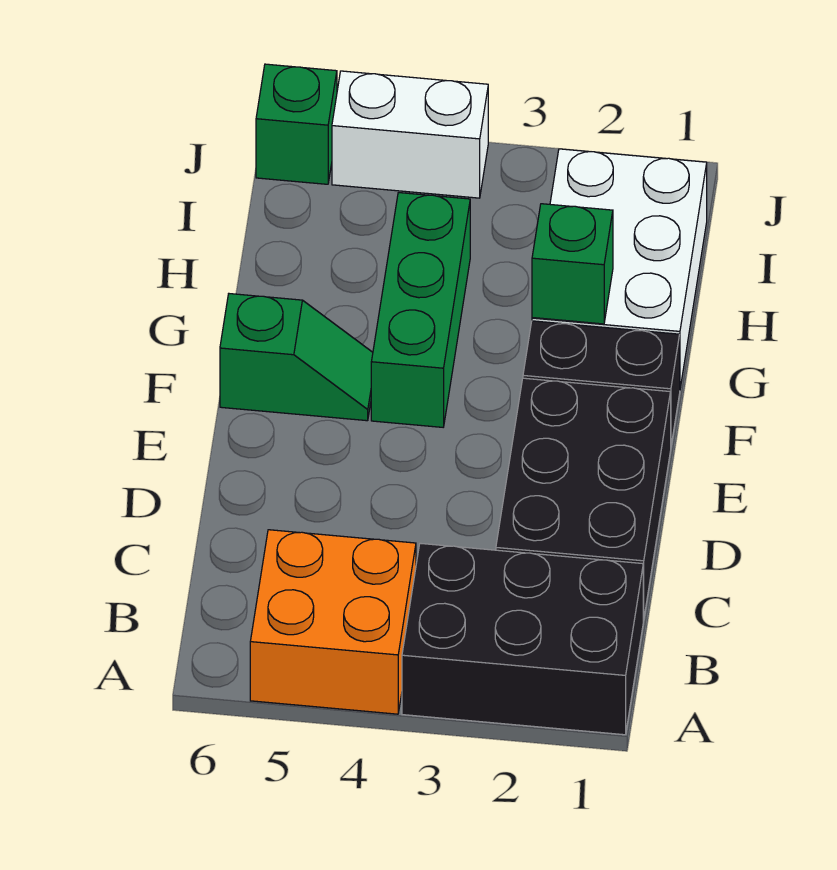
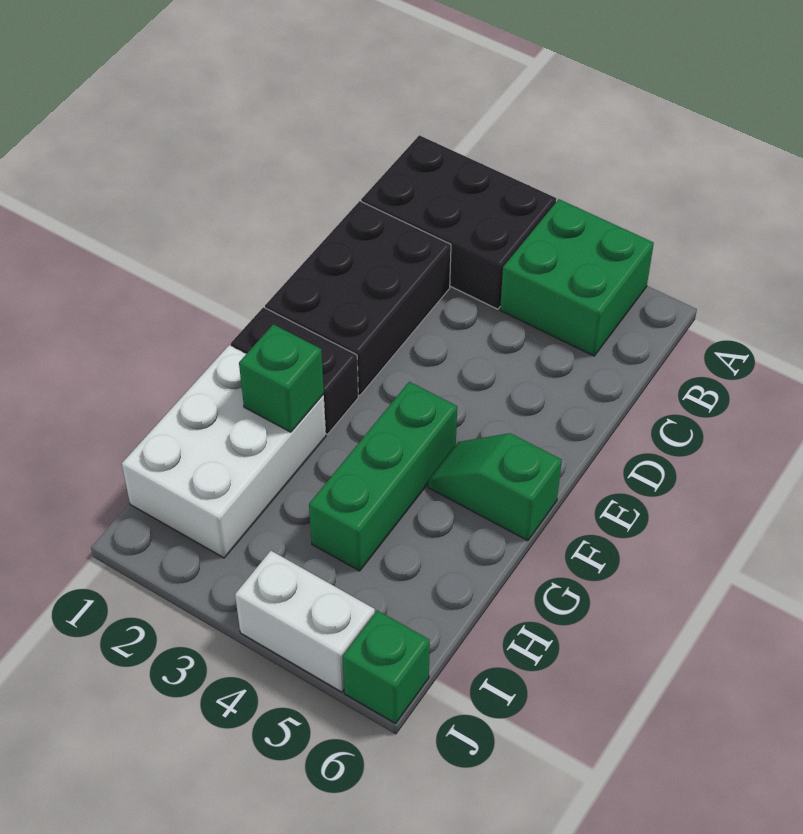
orange 2x2 brick [250,530,416,714] -> green 2x2 brick [500,199,654,356]

